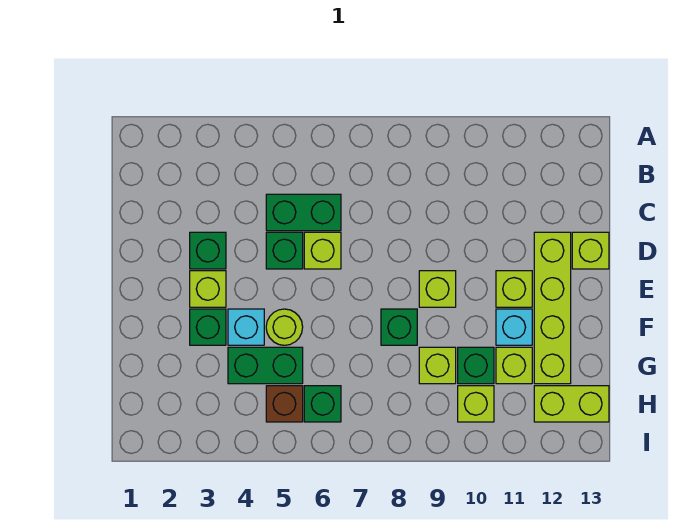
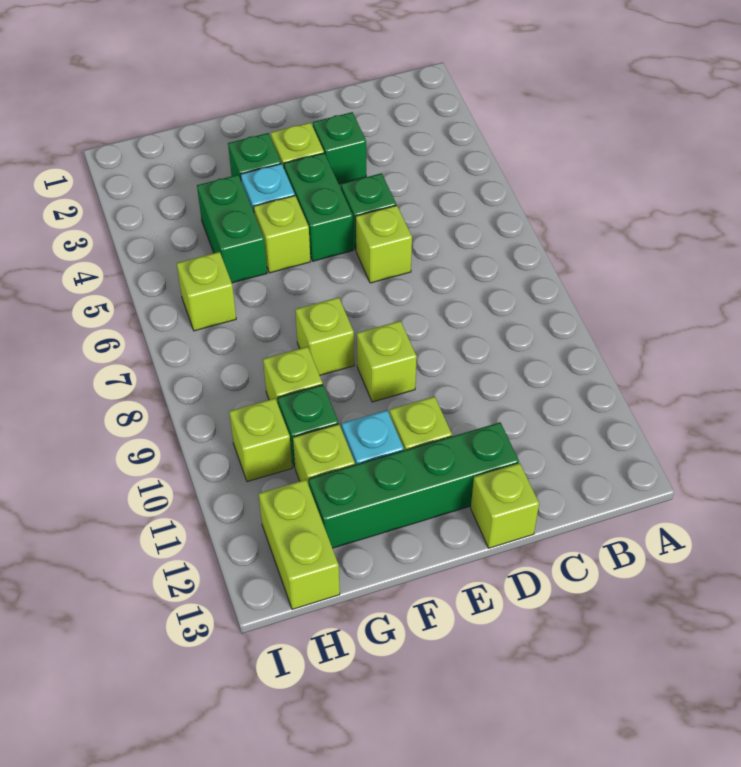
green 1x2 brick [266,194,341,231] -> green 1x2 brick moved to [284,153,353,261]
lime 1x4 brick [534,232,571,384] -> green 1x4 brick [309,422,519,548]
lime 1x1 round brick [266,309,303,345] -> lime 1x1 brick [254,196,310,273]
green 1x1 brick [381,309,417,345] -> lime 1x1 brick [295,297,354,375]
brown 1x1 brick [266,386,303,422] -> none
green 1x1 brick [304,386,341,422] -> lime 1x1 brick [176,252,236,331]

